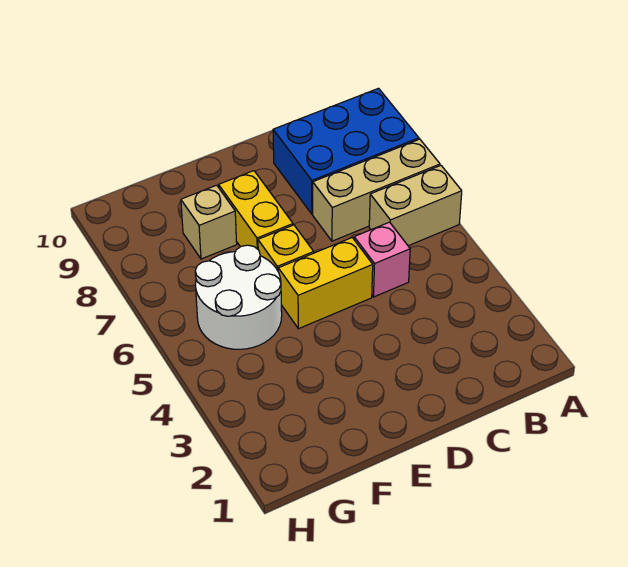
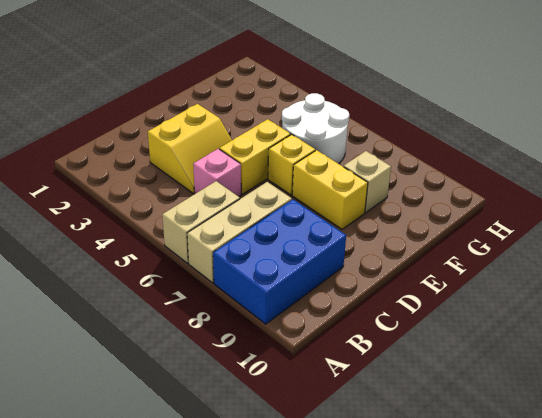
none -> yellow 2x2 slope [148,104,232,194]

